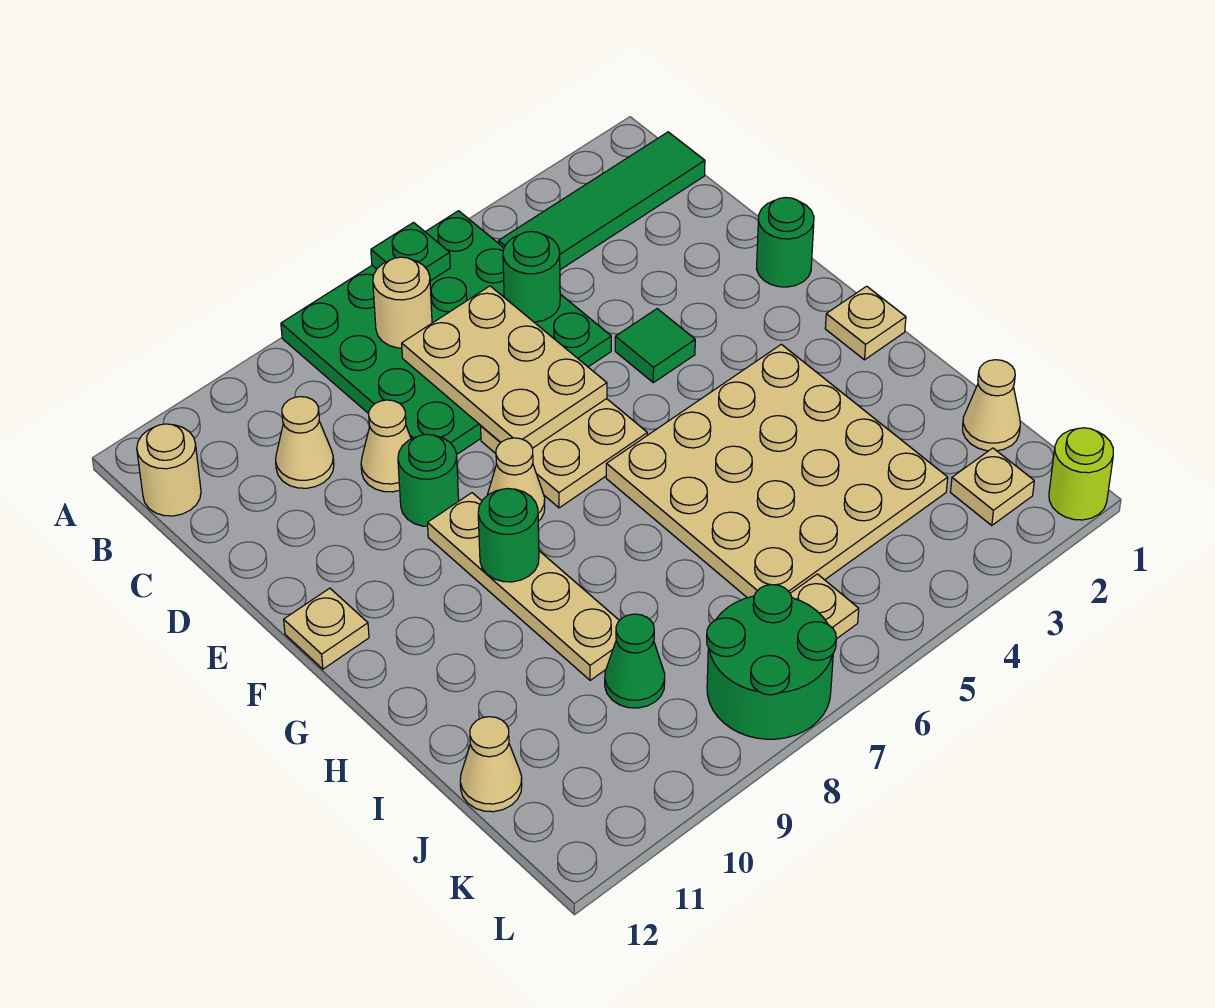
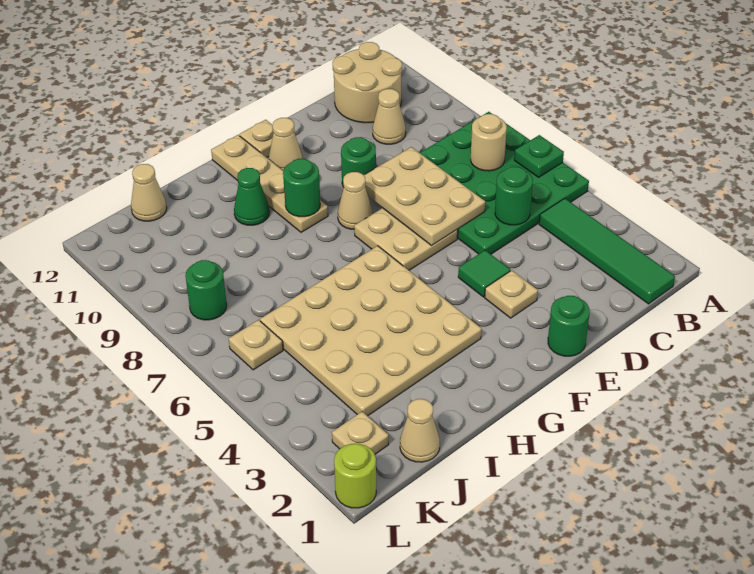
tan 1x1 round brick [137,424,201,516] -> tan 2x2 round brick [333,42,402,123]
tan 2x3 plate [402,286,607,448] -> tan 2x3 plate turned to [364,147,485,246]
tan 1x1 cone [361,400,411,492] -> tan 1x1 cone moved to [269,118,303,171]
tan 1x4 plate [428,493,619,680] -> tan 1x4 plate turned to [211,135,328,232]
tan 1x1 plate [825,286,906,360] -> tan 1x1 plate moved to [485,270,538,318]
green 1x1 cone [605,614,665,708] -> green 1x1 cone moved to [234,168,269,225]
green 2x2 round brick [707,585,836,739] -> green 1x1 round brick [185,260,227,320]

